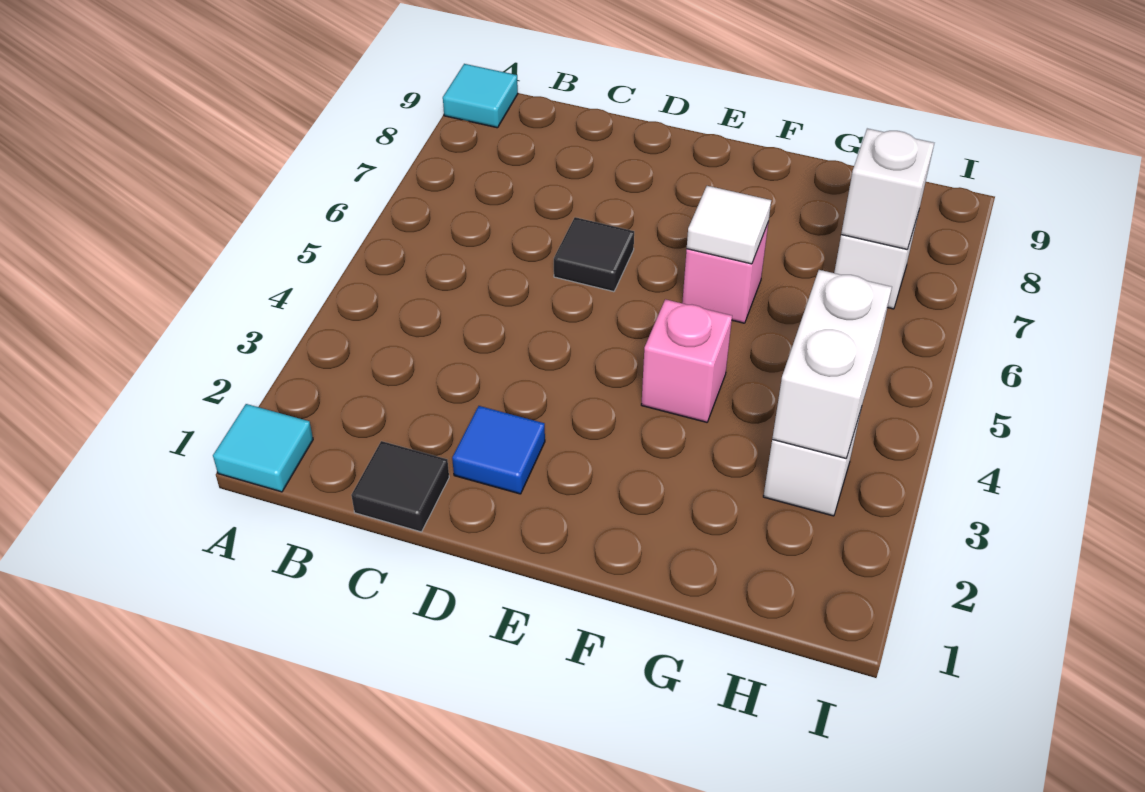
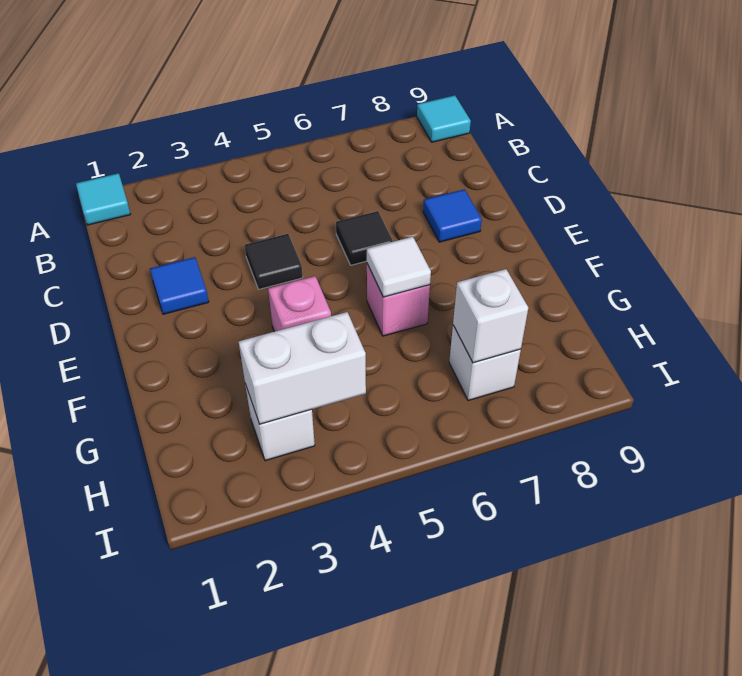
black 1x1 tile [351,441,449,532] -> black 1x1 tile moved to [245,234,303,289]
none -> blue 1x1 tile [423,189,482,242]

